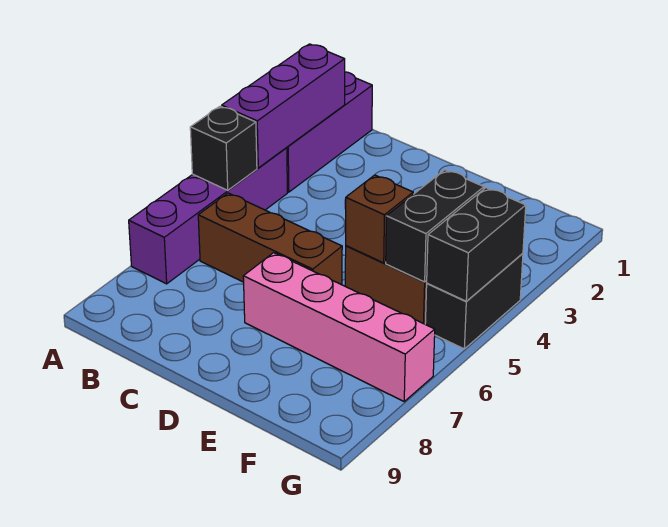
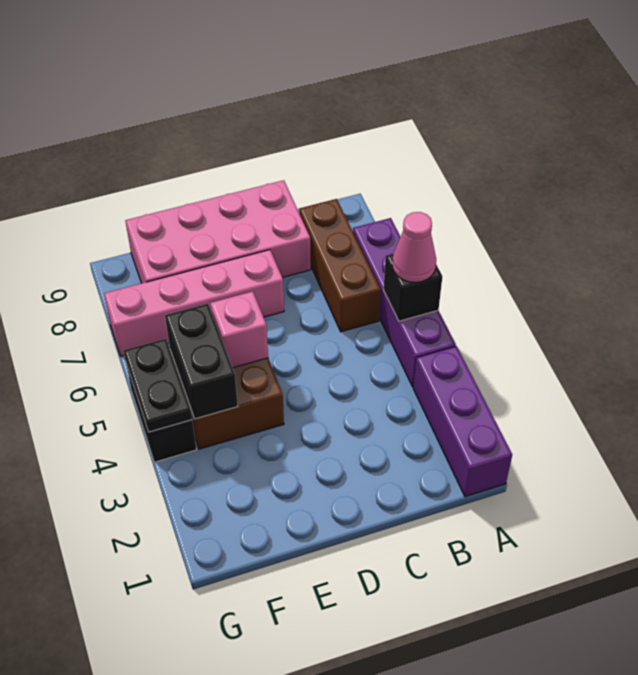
purple 1x3 brick [222,44,345,168] -> none
none -> pink 1x1 cone [392,212,436,282]
brown 1x3 brick [198,193,342,285] -> brown 1x3 brick turned to [299,199,381,332]
none -> pink 2x4 brick [125,180,311,283]
brown 1x1 brick [346,175,413,263] -> pink 1x1 brick [210,292,268,368]
black 1x2 brick [427,188,526,301] -> black 1x2 plate [123,339,192,432]

